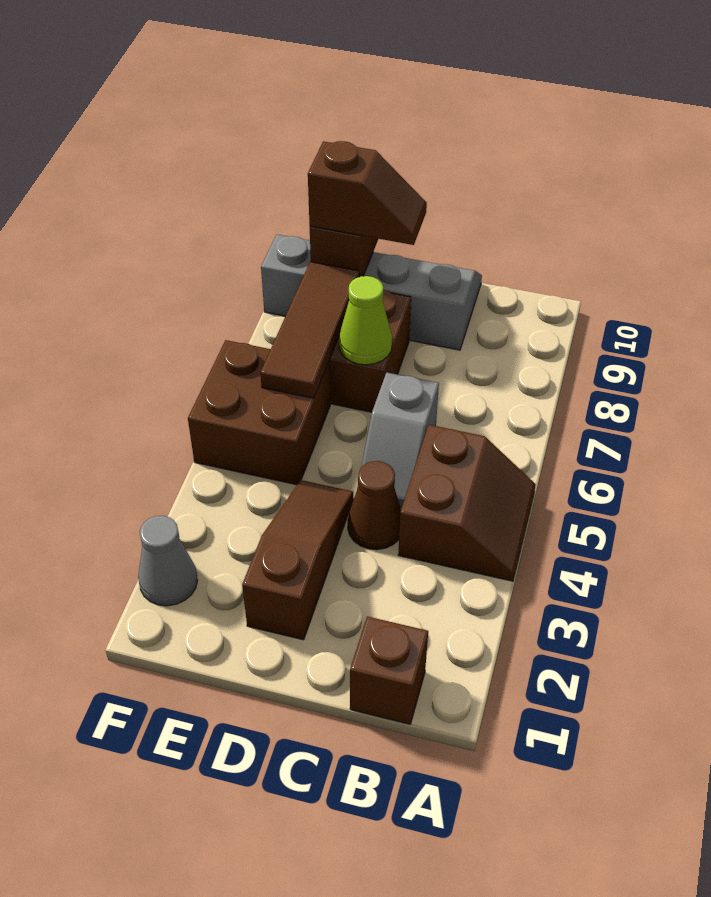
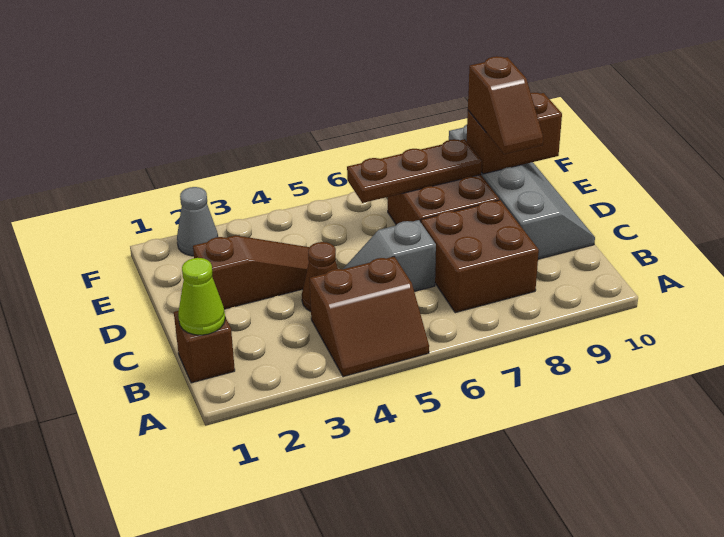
lime 1x1 cone [339,276,392,365] -> lime 1x1 cone moved to [178,258,225,335]
brown 2x2 brick [188,340,330,485] -> brown 2x2 brick moved to [421,200,539,313]
brown 1x3 tile [260,262,359,398] -> brown 1x3 plate [347,139,482,203]

